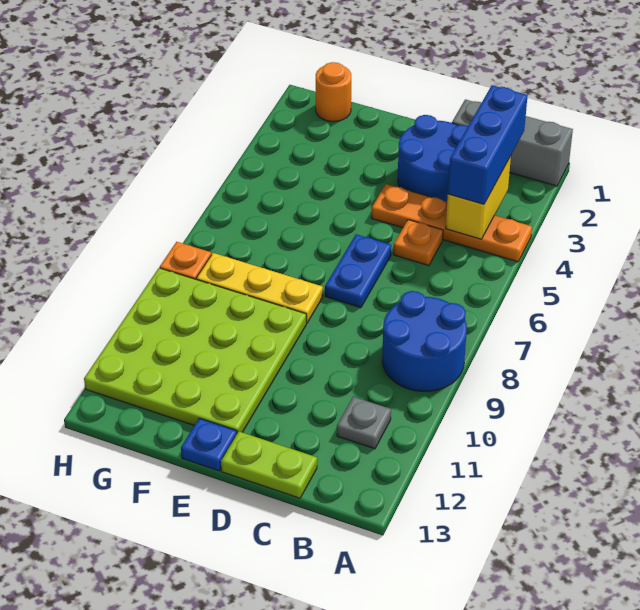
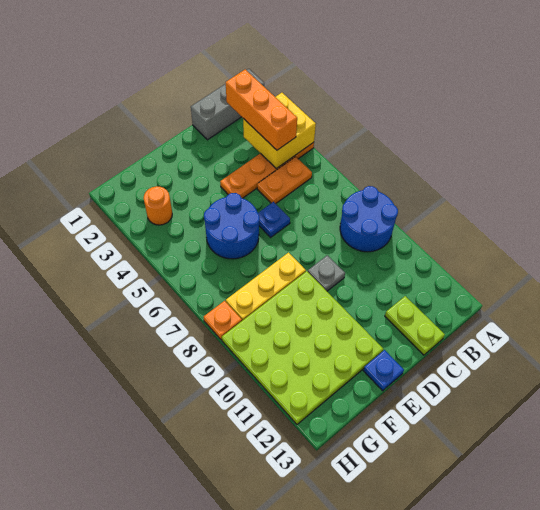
blue 1x3 brick [448,85,528,204] -> orange 1x3 brick [226,69,297,150]
yellow 1x2 brick [446,156,511,239] -> yellow 2x2 brick [243,93,316,169]
grey 1x1 plate [337,397,391,449] -> grey 1x1 plate moved to [308,255,345,291]
blue 2x2 round brick [398,115,468,201] -> blue 2x2 round brick moved to [204,193,260,259]
orange 1x1 plate [393,220,443,266] -> orange 1x2 plate [257,157,312,204]
lime 1x2 plate [221,431,317,498] -> lime 1x2 plate turned to [385,296,445,355]
blue 1x2 plate [325,234,391,308] -> blue 1x1 plate [258,202,290,237]
orange 1x1 round brick [316,62,351,122] -> orange 1x1 round brick moved to [144,186,172,225]

